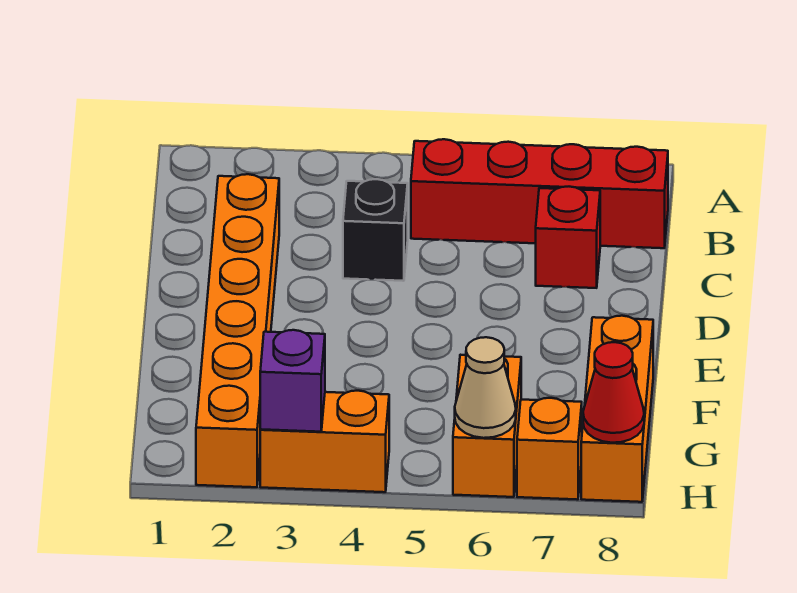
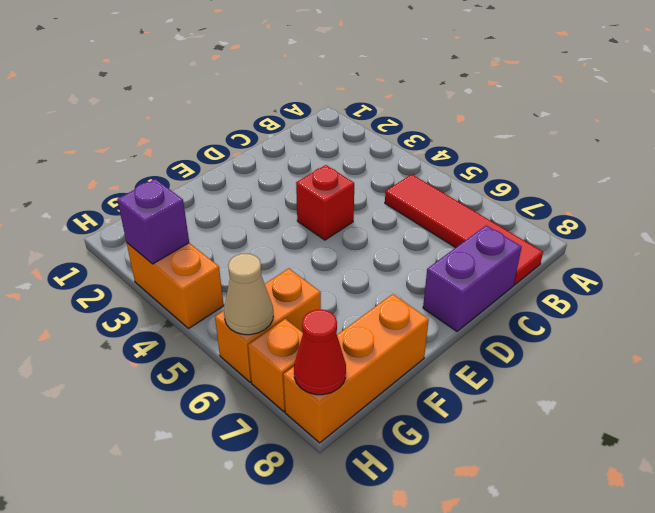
red 1x4 brick [411,139,668,248] -> red 1x4 tile [385,174,543,285]
orange 1x6 brick [196,174,279,487] -> none
black 1x1 brick [343,179,408,281] -> none
red 1x1 brick [536,187,600,288] -> red 1x1 brick moved to [296,165,354,240]
none -> purple 1x2 brick [423,225,522,331]

